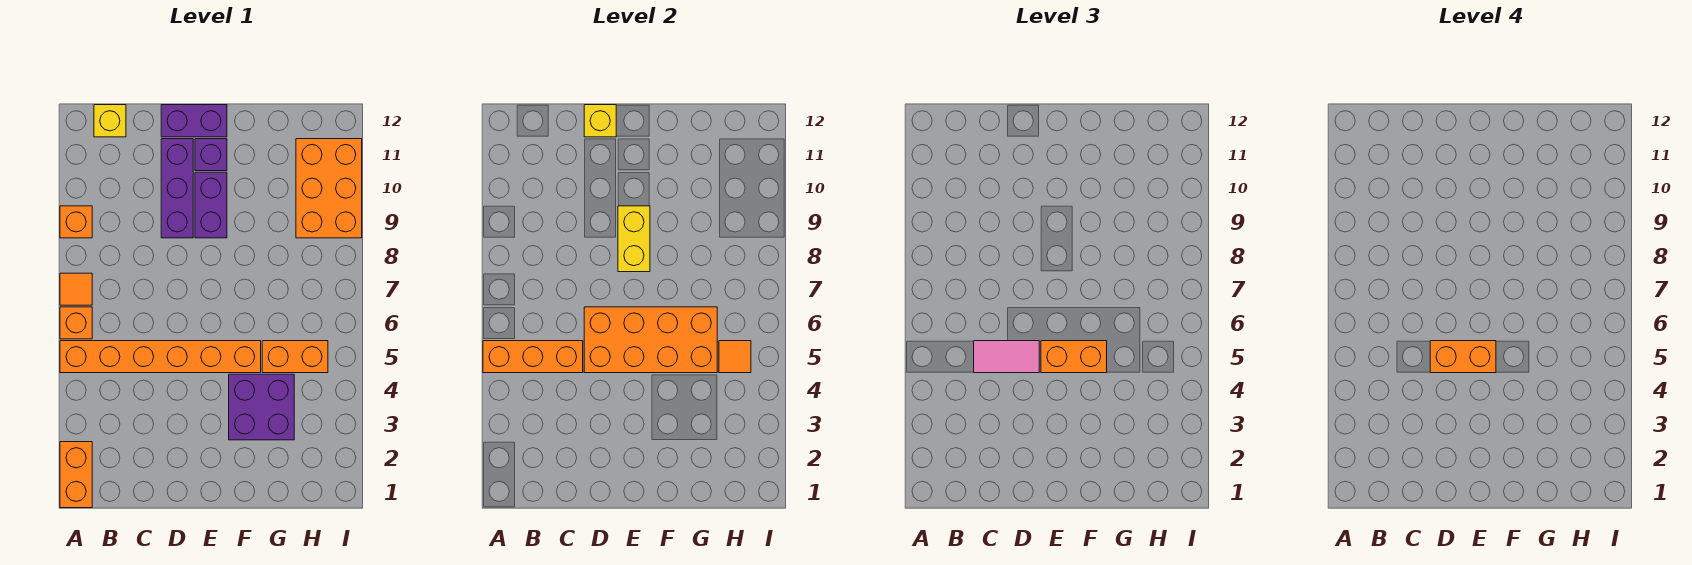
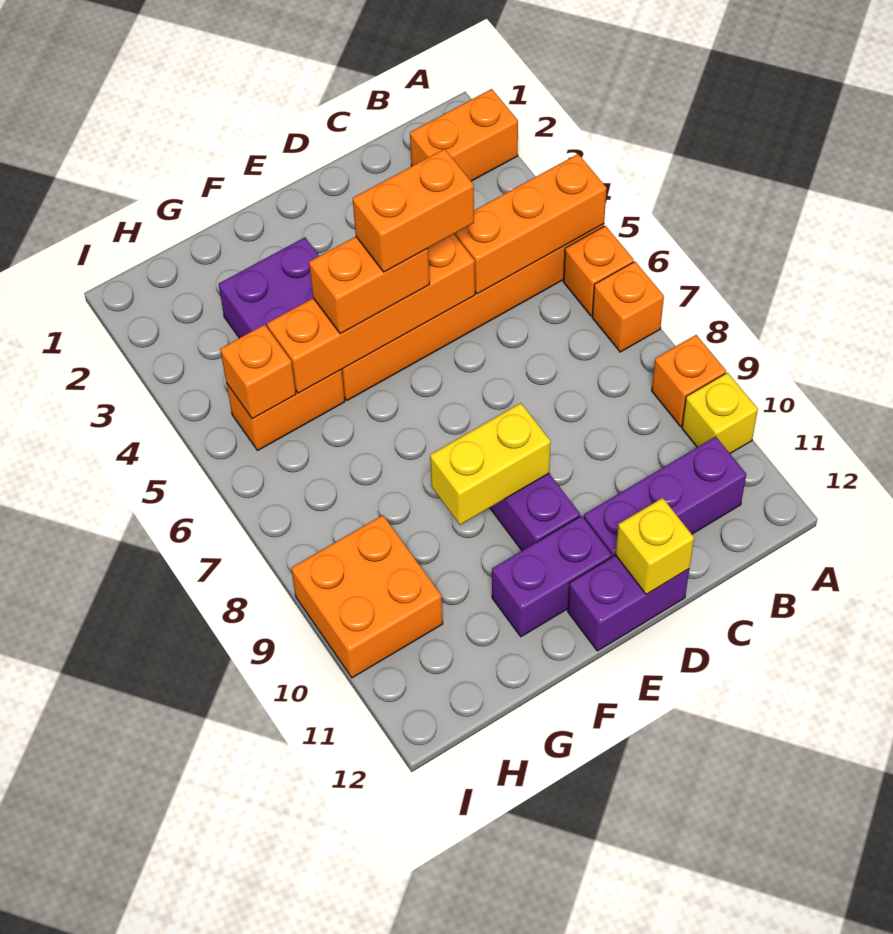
orange 1x2 brick [60,442,92,508] -> orange 1x2 brick turned to [410,89,518,181]
orange 1x1 tile [60,273,92,305] -> orange 1x1 brick [592,262,664,352]
yellow 1x1 brick [94,105,126,137] -> yellow 1x1 brick moved to [682,373,758,453]
pink 1x2 tile [974,341,1039,373] -> none
orange 2x4 brick [584,307,717,373] -> orange 1x4 brick [267,234,475,393]
purple 1x3 brick [161,139,193,238] -> purple 1x3 brick turned to [584,437,746,557]
yellow 1x2 brick [618,206,650,272] -> yellow 1x2 brick turned to [430,403,551,525]
purple 1x1 brick [195,139,227,171] -> purple 1x2 brick [492,516,612,637]
orange 1x1 tile [719,341,751,373] -> orange 1x1 brick [220,325,296,419]
orange 2x3 brick [296,139,362,238] -> orange 2x2 brick [291,515,443,678]

